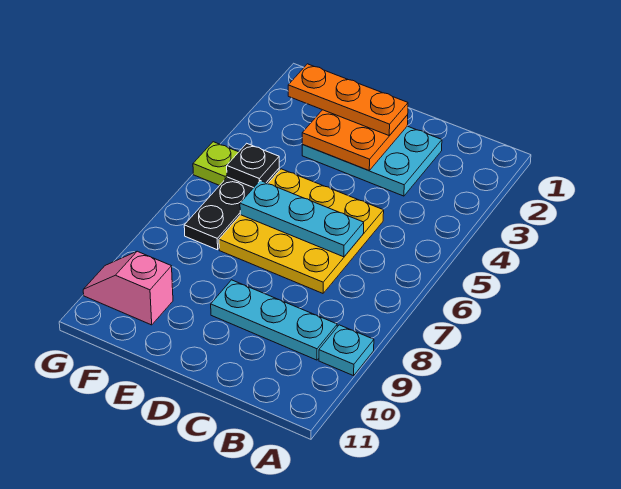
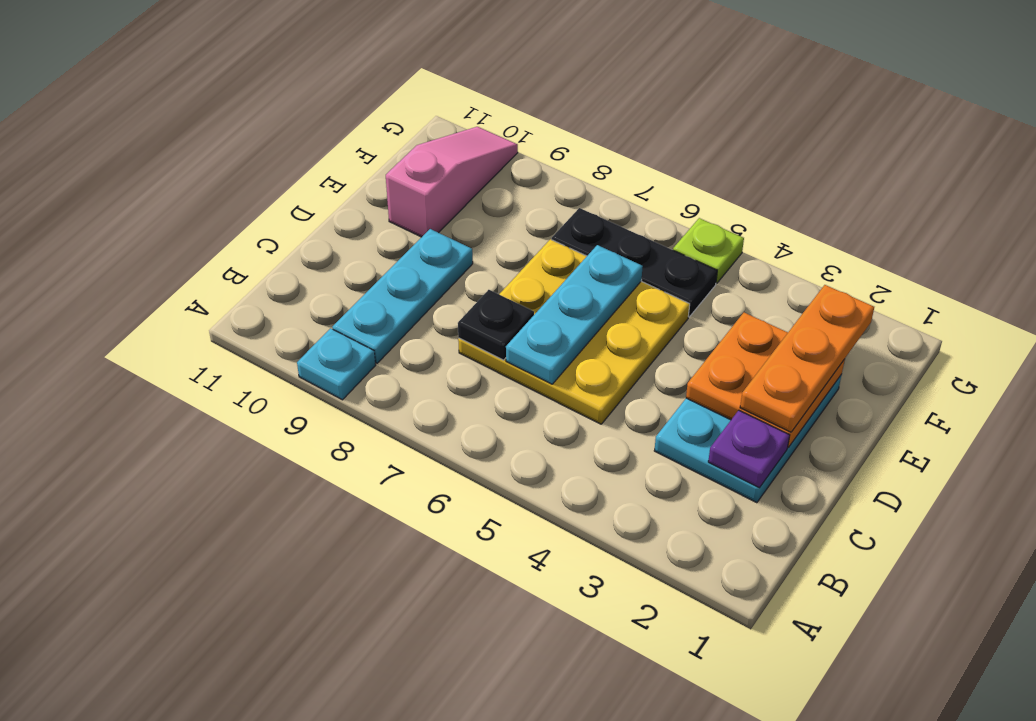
none -> purple 1x1 plate [708,410,790,488]
black 1x1 plate [227,143,279,188] -> black 1x1 plate moved to [458,290,534,360]
pink 1x2 slope [83,251,173,325] -> pink 1x3 slope [386,127,518,237]

